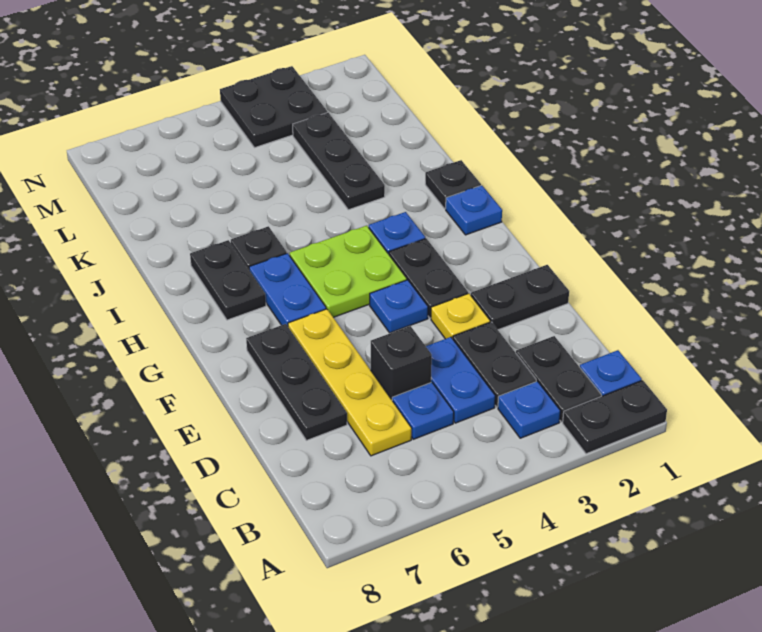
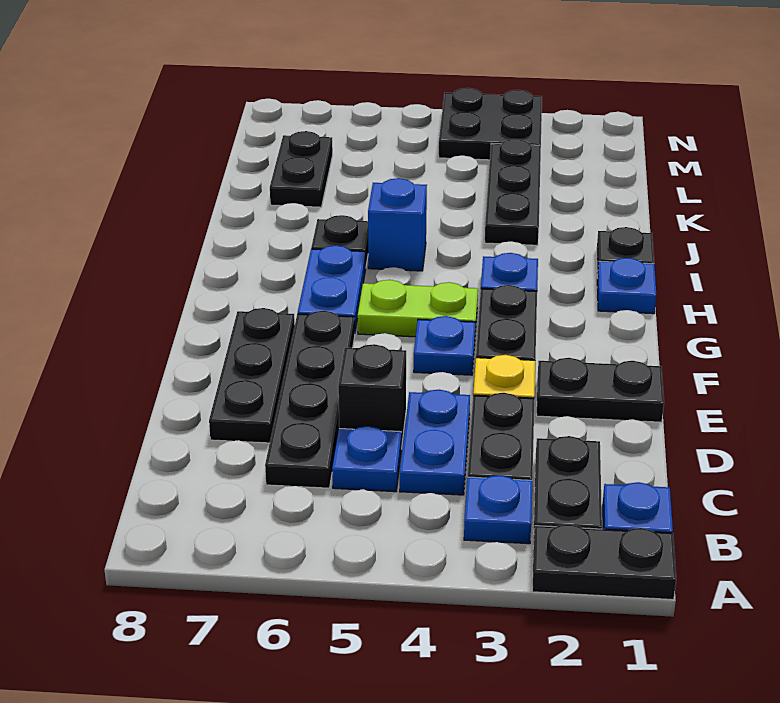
yellow 1x4 plate [288,309,411,456] -> black 1x4 plate [265,311,355,488]
lime 2x2 plate [290,226,407,317] -> lime 1x2 plate [358,280,478,337]
black 1x2 plate [190,240,266,320] -> black 1x2 plate moved to [270,131,333,207]
none -> blue 1x1 brick [368,178,427,271]

